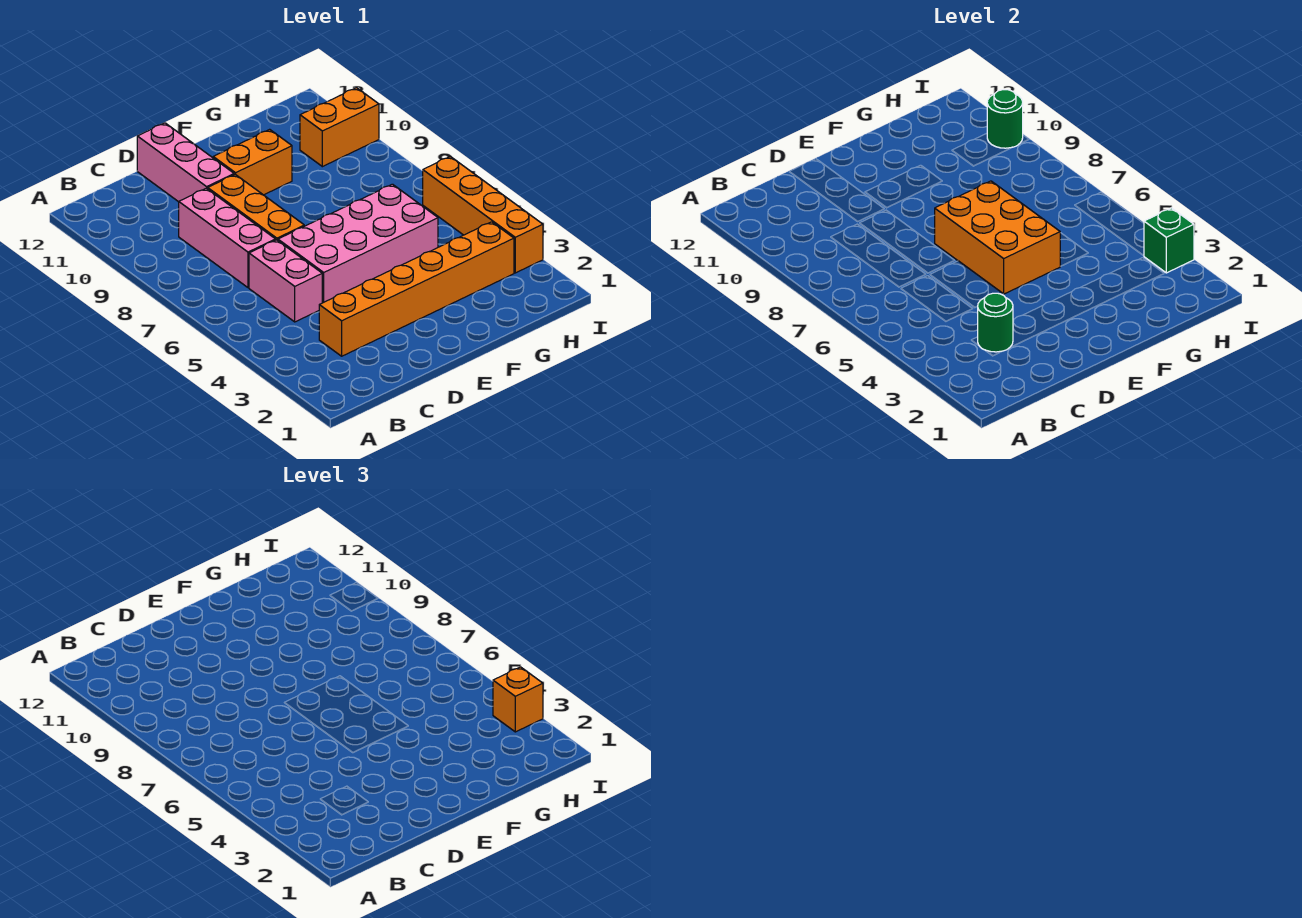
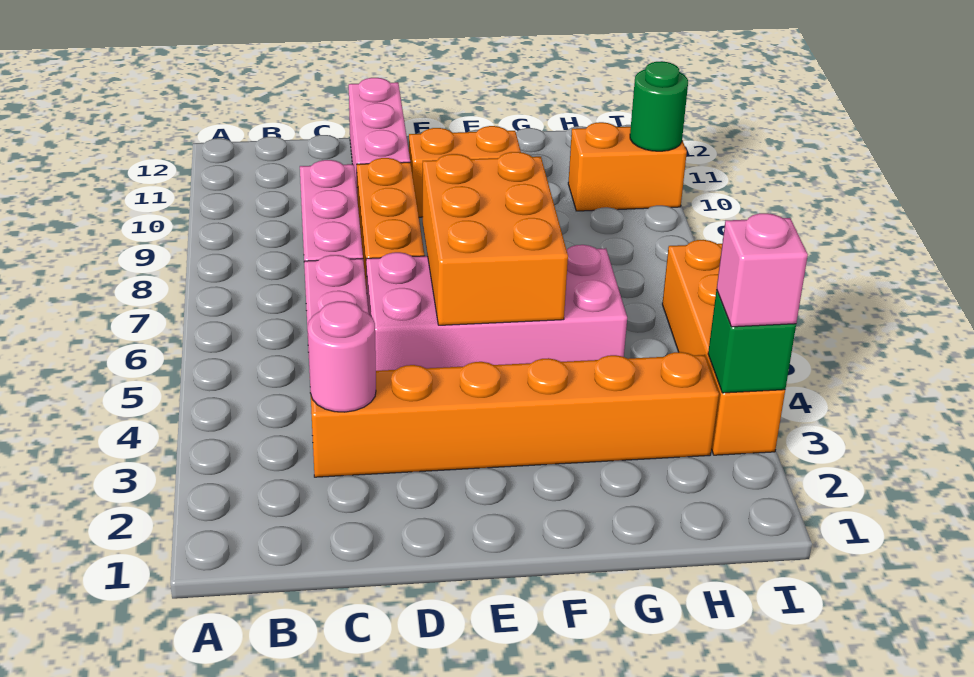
green 1x1 round brick [978,293,1013,352] -> pink 1x1 round brick [308,301,376,412]
orange 1x1 brick [493,667,543,732] -> pink 1x1 brick [717,213,808,327]

